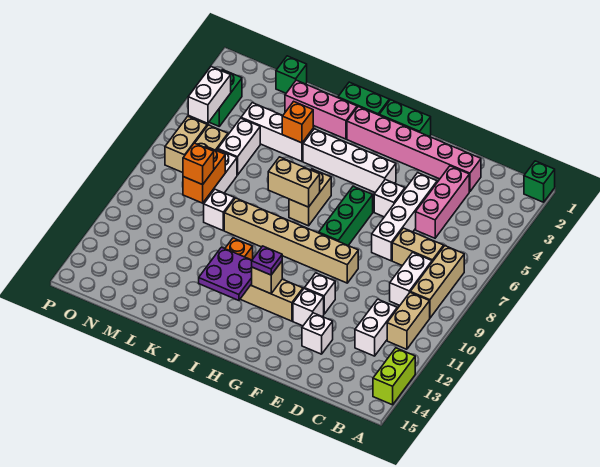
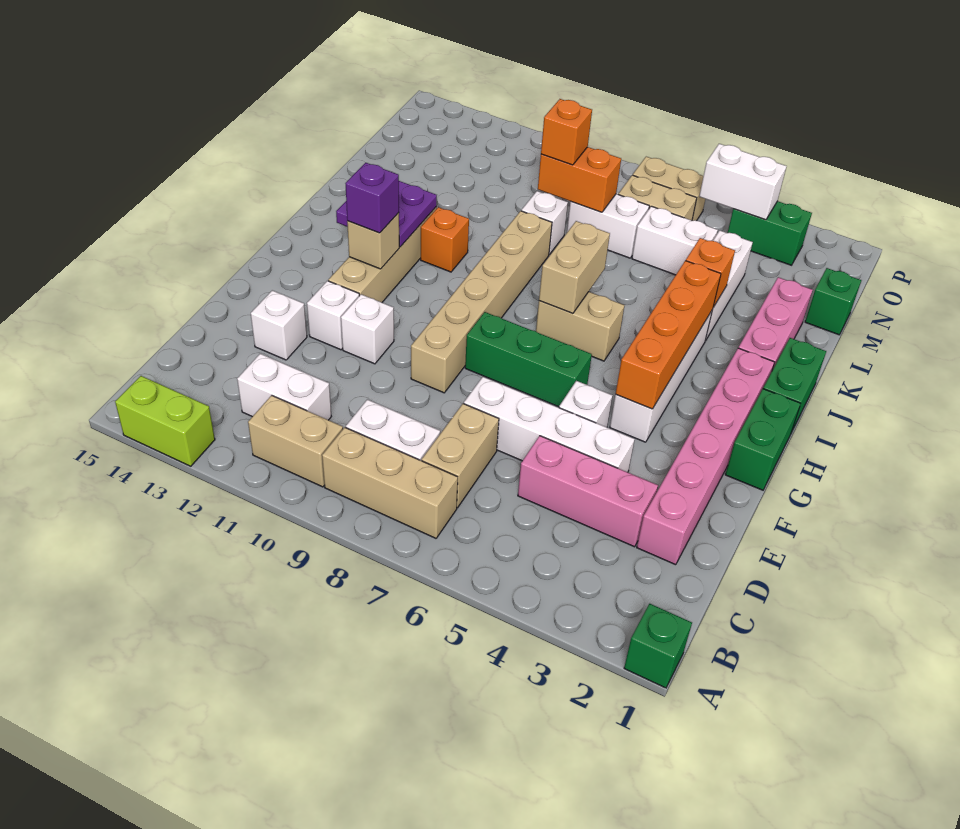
none -> orange 1x4 brick [616,261,721,409]
purple 1x1 plate [252,246,282,275] -> purple 1x1 brick [345,163,399,233]

